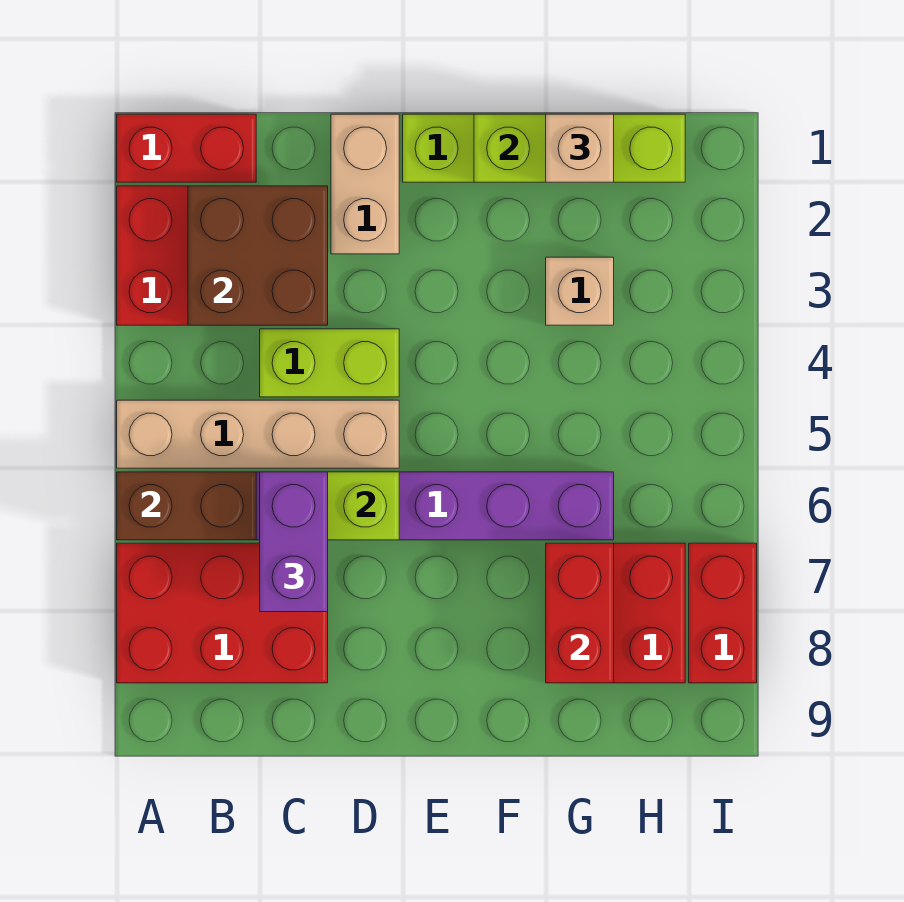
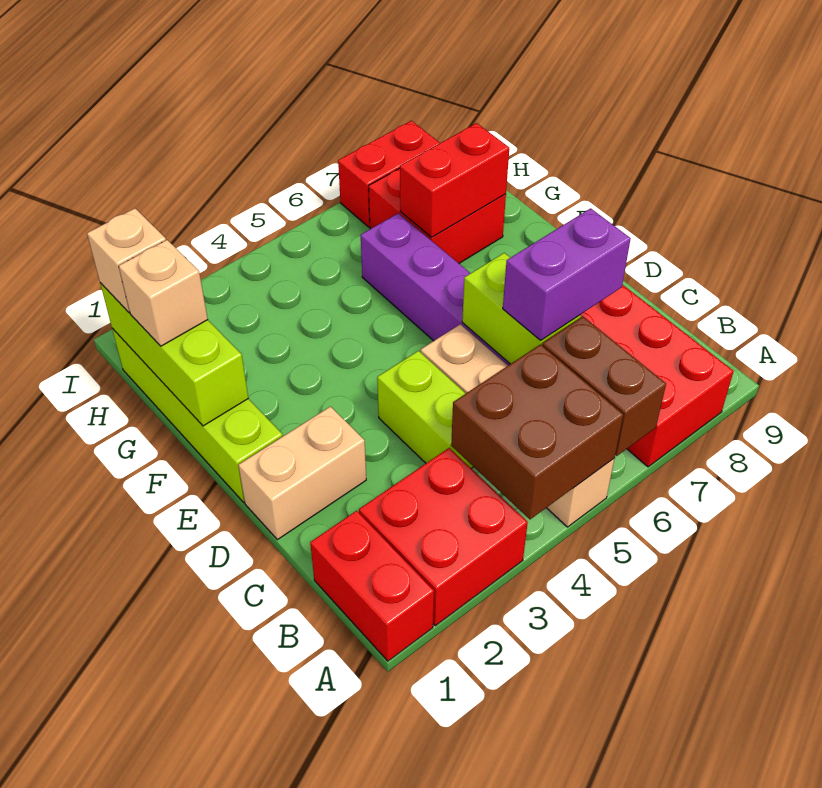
brown 2x2 brick [188,186,328,325] -> brown 2x2 brick moved to [451,344,623,519]
tan 1x1 brick [546,257,614,325] -> tan 1x1 brick moved to [87,208,166,312]

